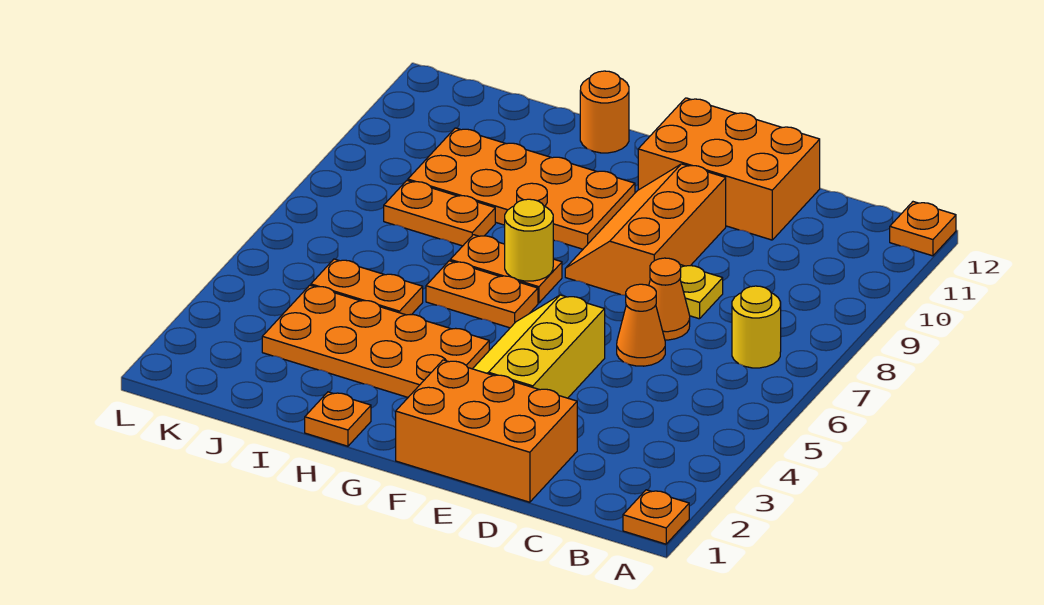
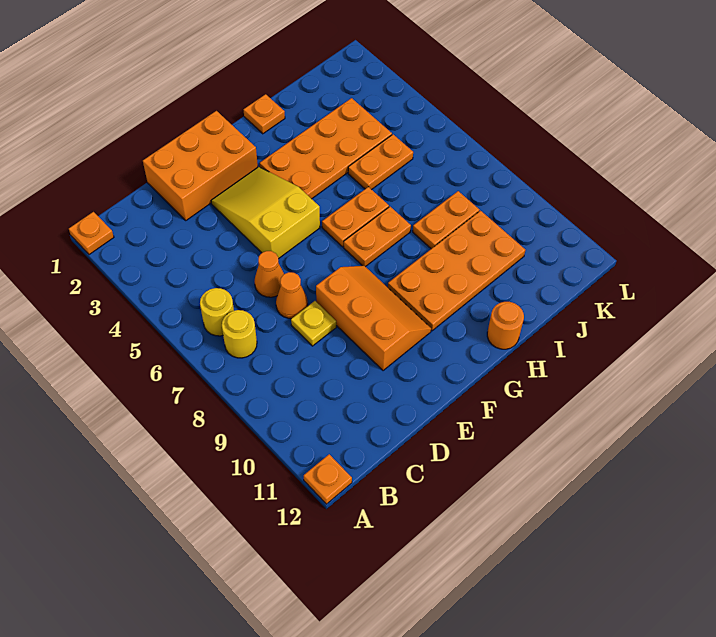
orange 2x3 brick [638,98,820,240] -> none
yellow 2x3 slope [473,295,605,398] -> yellow 2x3 slope turned to [211,167,320,259]
yellow 1x1 round brick [505,199,554,281] -> yellow 1x1 round brick moved to [200,288,234,336]

